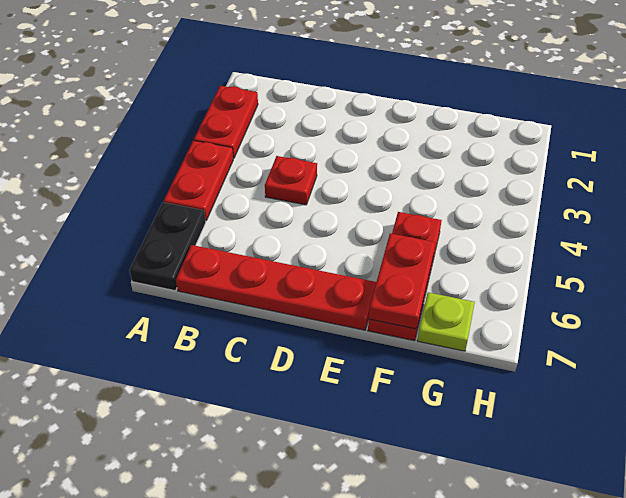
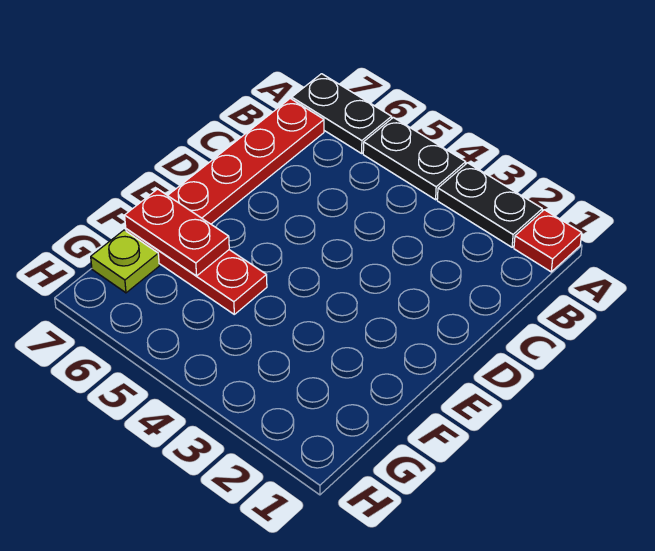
red 1x2 plate [194,86,258,158] -> black 1x2 plate [437,163,542,247]
red 1x2 plate [164,141,233,220] -> black 1x2 plate [363,117,466,200]
red 1x1 plate [265,156,317,205] -> red 1x1 plate moved to [514,210,582,272]

